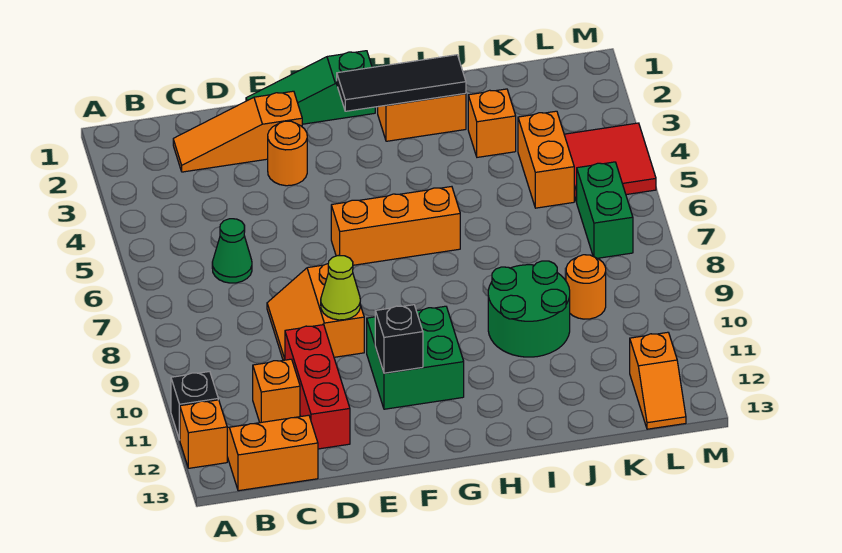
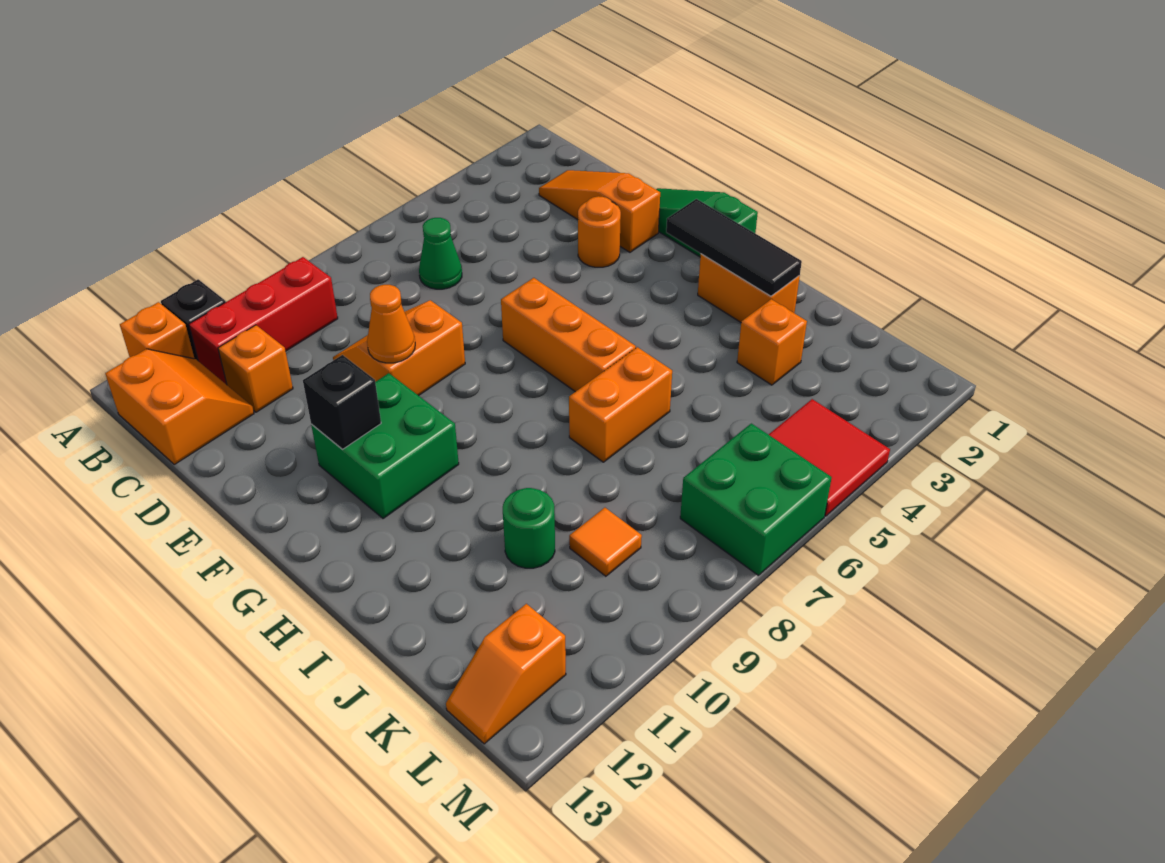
red 1x3 brick [285,325,350,449] -> red 1x3 brick moved to [189,257,338,385]
lime 1x1 cone [321,256,360,320] -> orange 1x1 cone [367,285,415,363]
green 2x2 round brick [488,261,570,357] -> green 1x1 round brick [503,488,555,568]
orange 1x2 brick [518,111,574,208] -> orange 1x2 brick moved to [569,347,672,462]
orange 1x1 round brick [566,255,606,319] -> orange 1x1 tile [569,508,642,576]
green 1x2 brick [576,162,633,258] -> green 2x2 brick [680,423,832,575]

